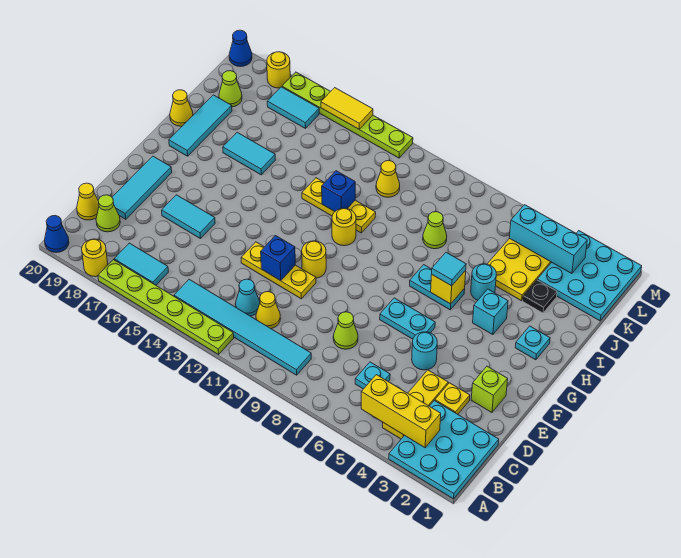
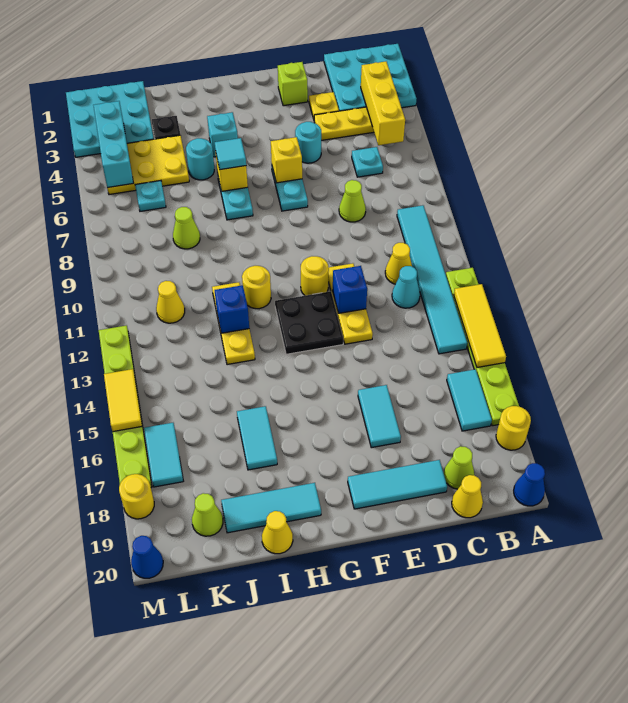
none -> yellow 1x3 tile [454,284,506,367]
none -> yellow 1x1 brick [271,137,302,183]
none -> black 2x2 plate [275,291,343,354]
cyan 1x1 plate [515,326,550,360] -> cyan 1x1 plate moved to [135,181,166,211]

